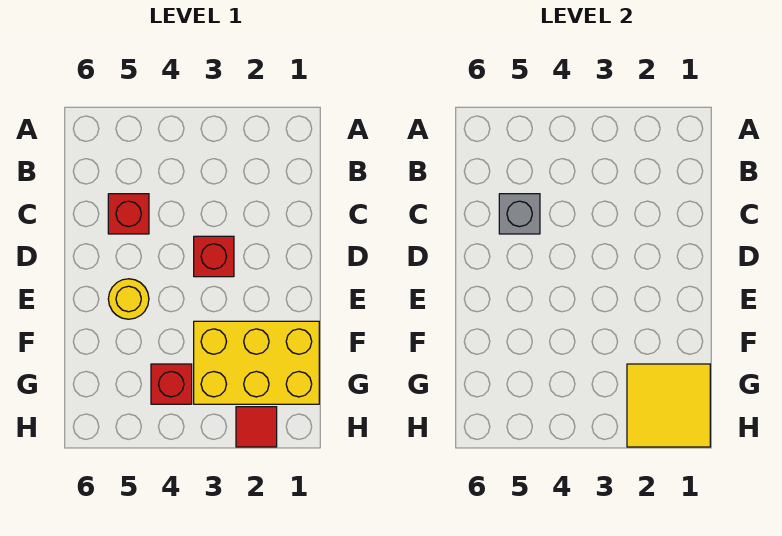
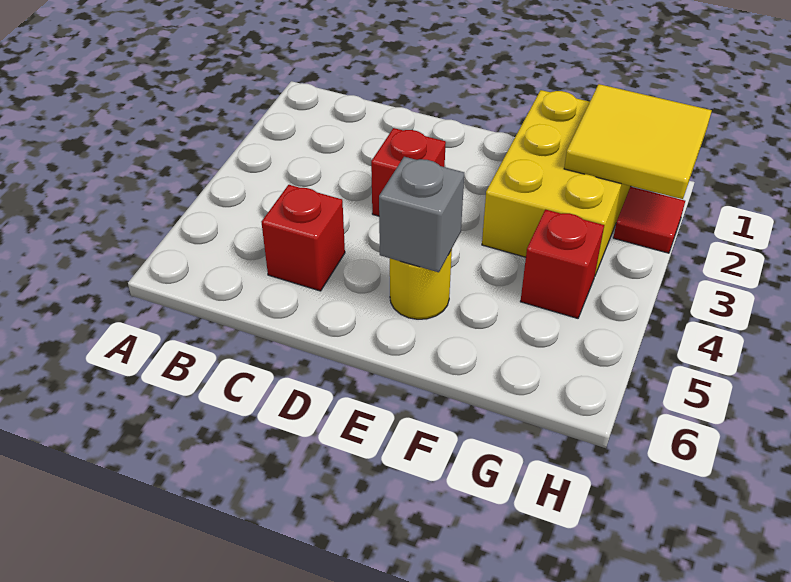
grey 1x1 brick [499,194,540,234] -> grey 1x1 brick moved to [379,157,464,272]

